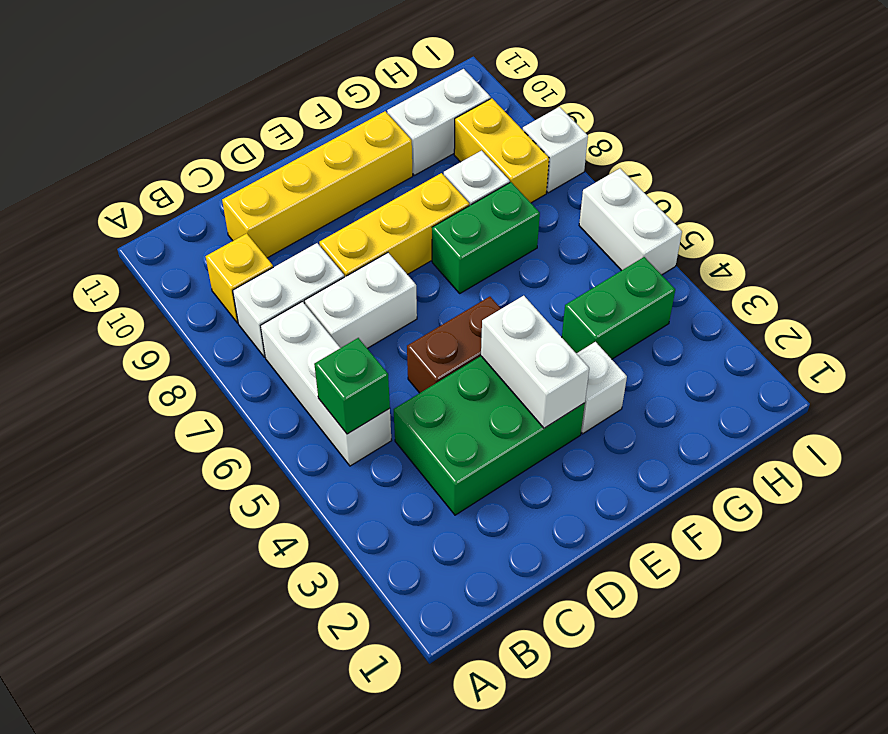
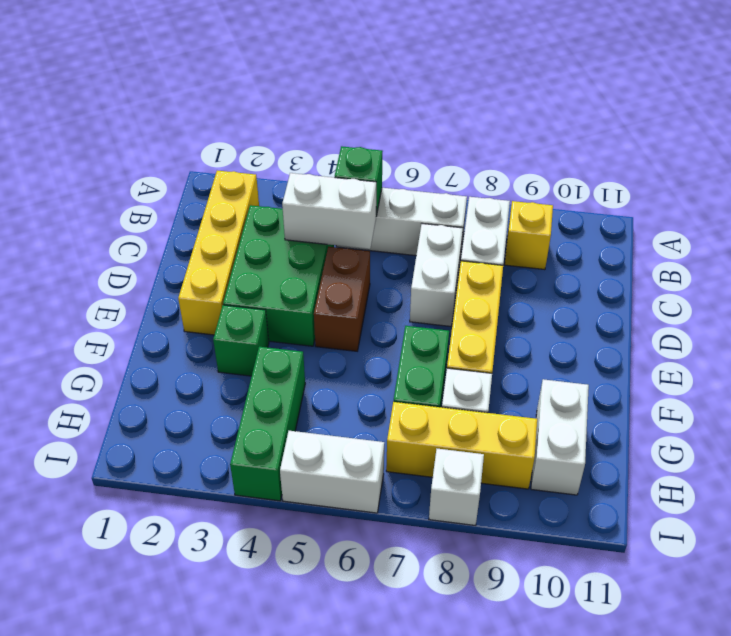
yellow 1x4 brick [222,111,413,258] -> yellow 1x4 brick moved to [178,171,259,335]
white 1x2 brick [481,296,589,428] -> white 1x2 brick moved to [282,173,376,249]
white 1x1 brick [576,342,627,434] -> green 1x1 brick [213,305,269,376]
green 1x2 brick [562,257,675,359] -> green 1x3 brick [230,347,305,501]
yellow 1x2 brick [454,98,549,203] -> yellow 1x3 brick [386,402,537,489]

